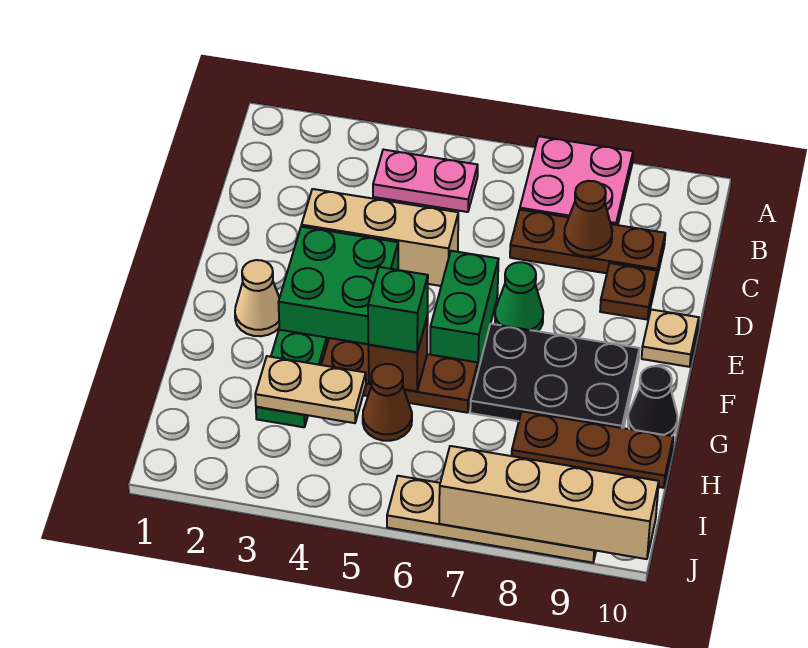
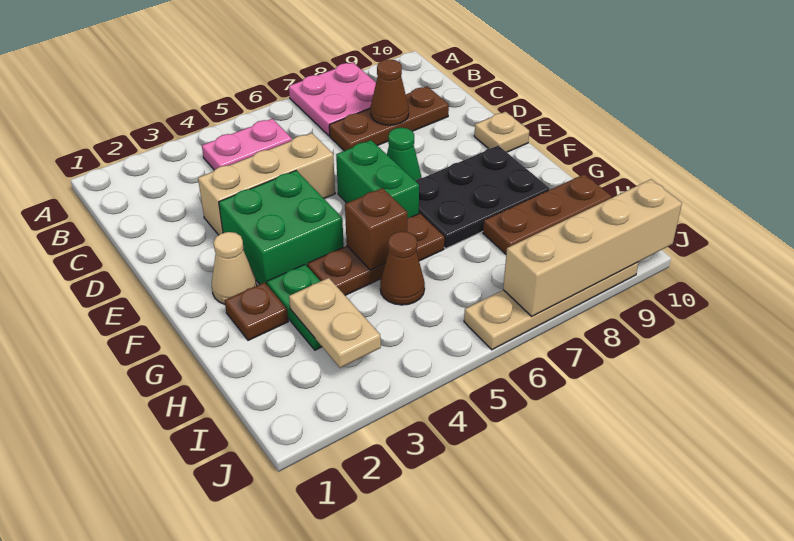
brown 1x1 plate [600,263,657,320] -> brown 1x1 plate moved to [225,282,288,340]
green 1x1 brick [368,267,428,352] -> none
black 1x1 cone [628,366,677,436] -> none
tan 1x2 plate [255,356,366,423] -> tan 1x2 plate turned to [289,278,381,368]

